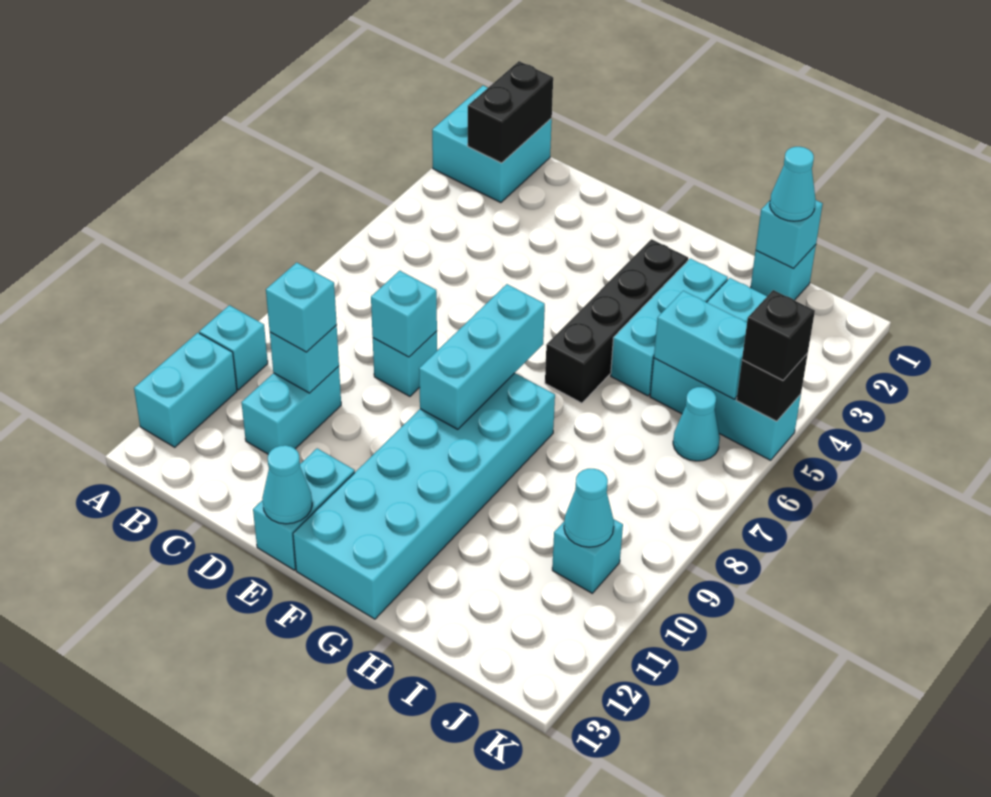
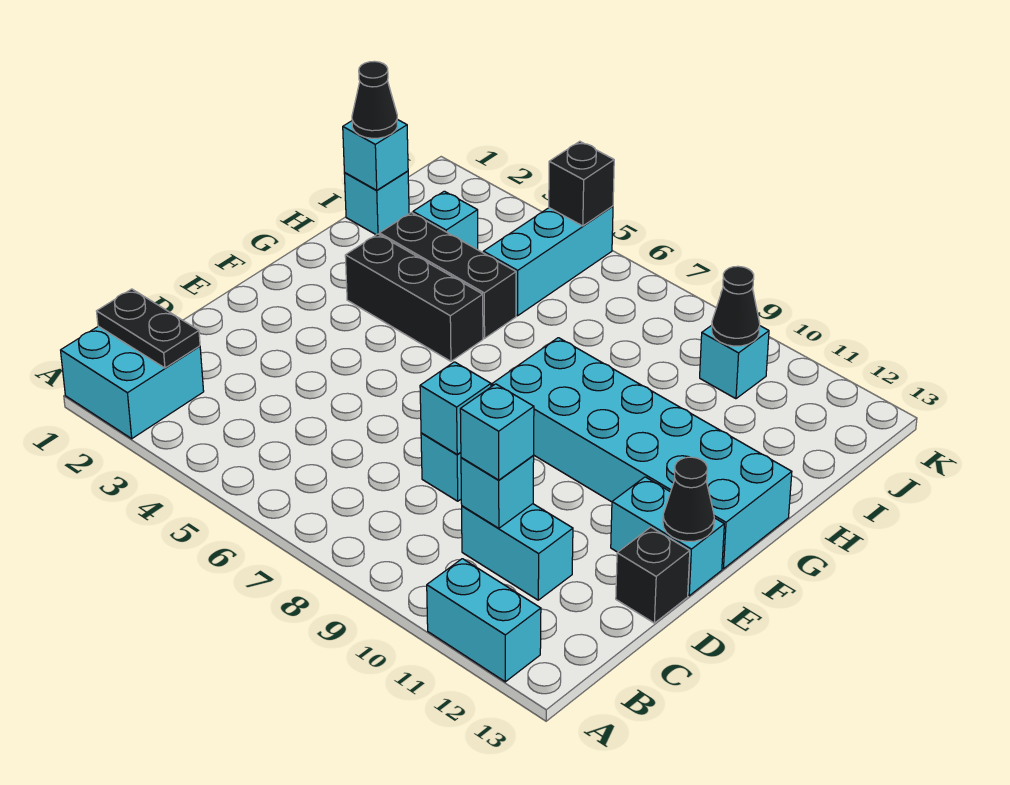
cyan 1x1 brick [199,305,268,390] -> none
black 1x2 brick [468,61,553,163] -> black 1x2 plate [97,289,200,368]
cyan 1x1 cone [262,445,312,524] -> black 1x1 cone [663,457,714,541]
cyan 1x3 brick [419,284,545,429] -> none
black 1x4 brick [545,239,688,403] -> black 1x3 brick [345,234,483,361]
cyan 1x3 brick [611,258,728,396] -> black 1x3 brick [379,212,516,338]
cyan 1x1 cone [770,147,816,221] -> black 1x1 cone [352,61,397,138]
cyan 1x2 brick [654,291,747,399] -> none
cyan 1x1 cone [673,387,720,461] -> none
cyan 1x1 cone [564,469,614,547] -> black 1x1 cone [712,266,760,346]
black 1x1 brick [742,290,815,380] -> black 1x1 brick moved to [616,527,690,623]

